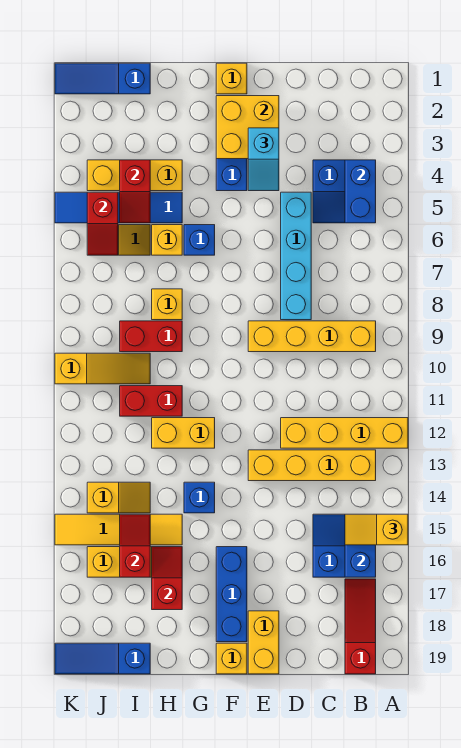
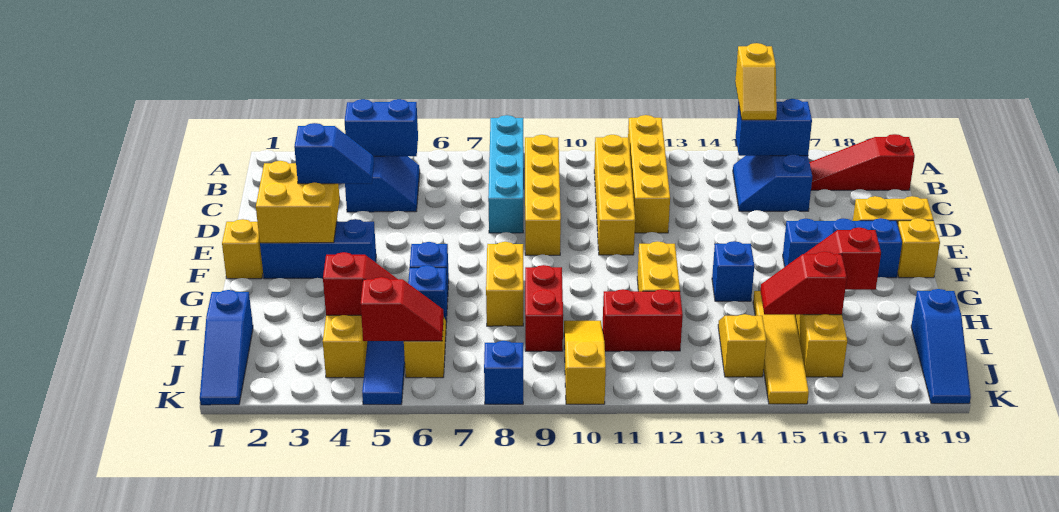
yellow 1x4 brick [248,450,376,481] -> yellow 1x4 brick moved to [594,135,635,255]
cyan 1x4 brick [281,192,311,320] -> cyan 1x4 brick turned to [488,115,524,233]
cyan 1x2 slope [248,128,279,191] -> blue 1x2 slope [294,123,374,184]
yellow 1x1 brick [152,225,182,255] -> blue 1x1 brick [408,265,447,322]
yellow 1x1 brick [152,289,182,320] -> yellow 1x2 brick [486,242,523,326]
red 1x2 brick [120,386,182,416] -> red 1x2 brick turned to [603,289,683,351]
none -> blue 1x1 brick [484,341,523,404]

